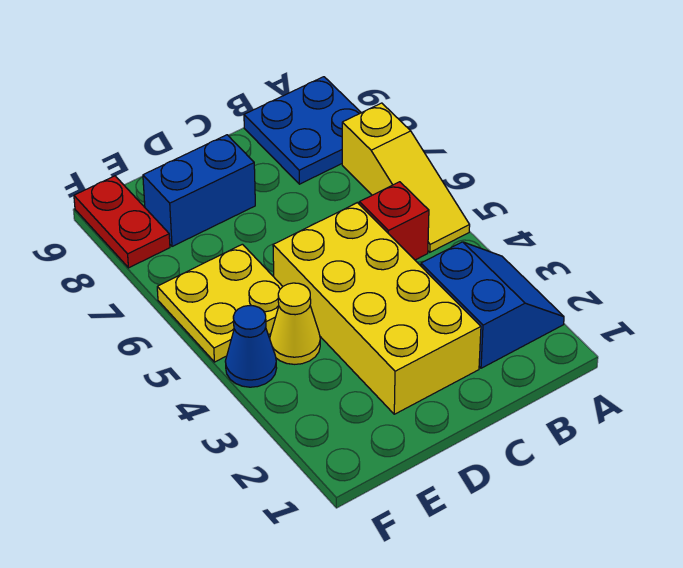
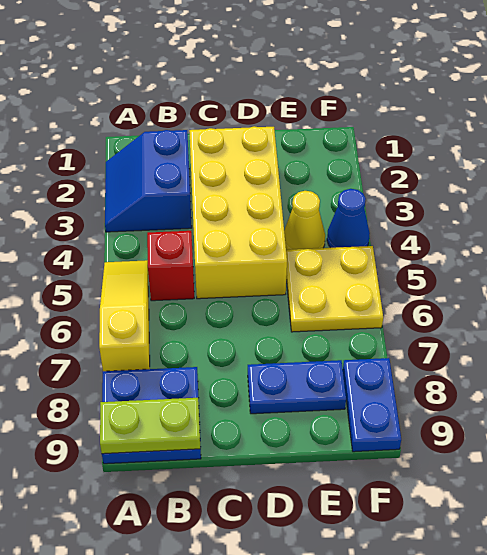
none -> lime 1x2 plate [100,398,200,454]
blue 1x2 brick [143,135,255,246] -> blue 1x2 plate [248,360,346,414]
red 1x2 plate [74,176,170,268] -> blue 1x2 plate [343,358,401,452]

